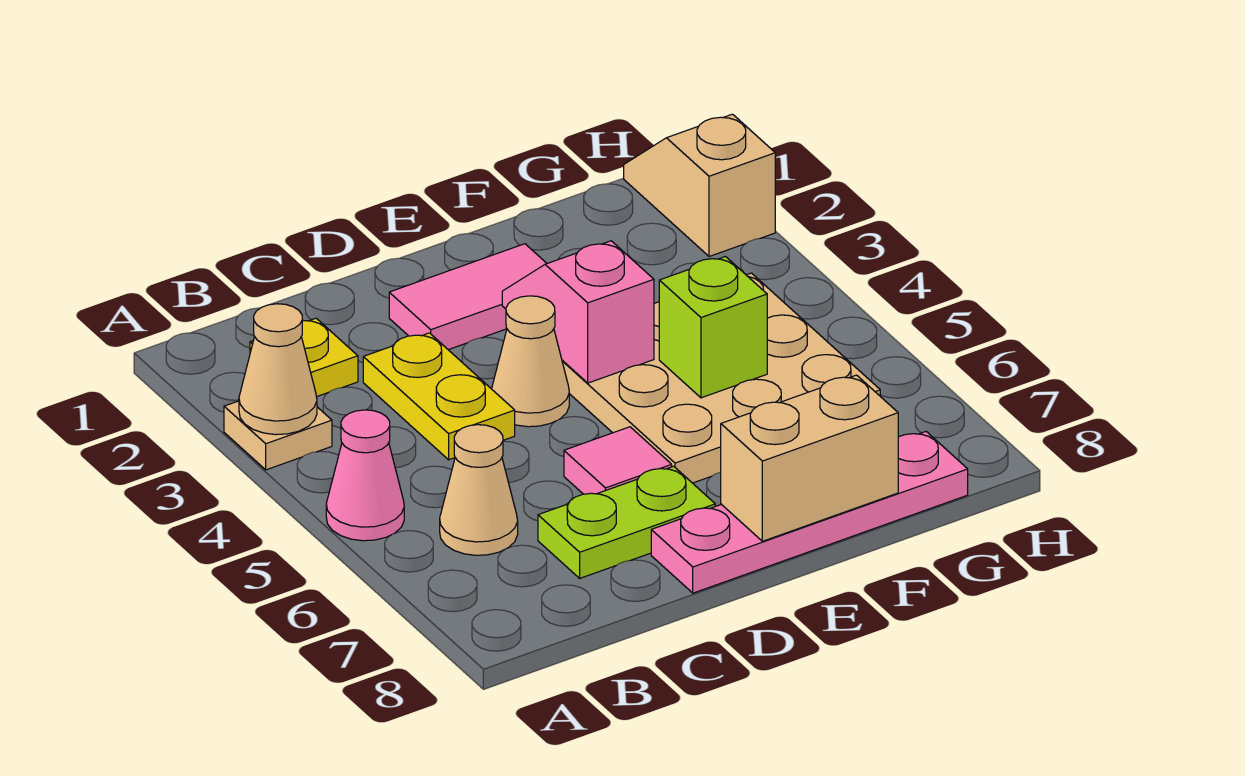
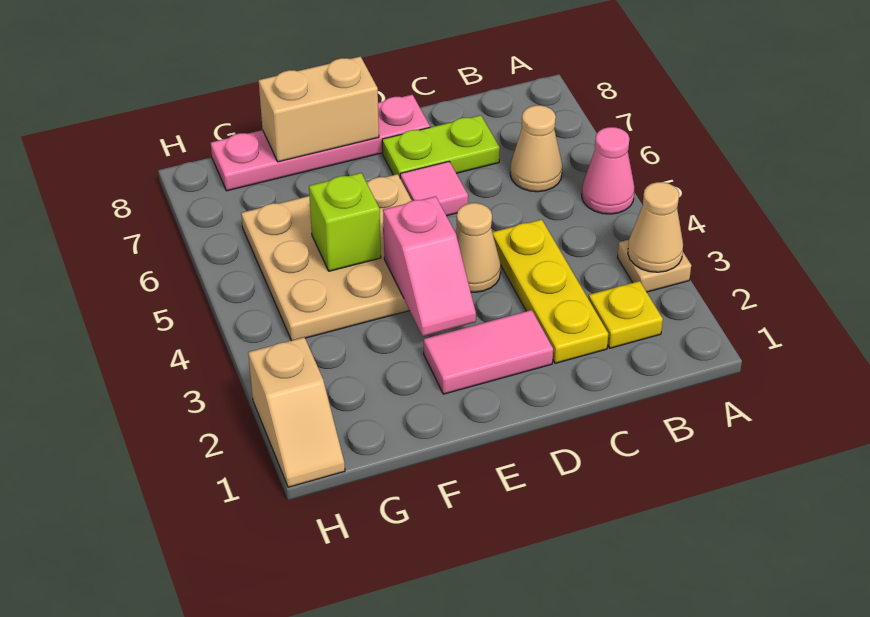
yellow 1x2 plate [363,333,515,460] -> yellow 1x3 plate [492,219,608,363]

